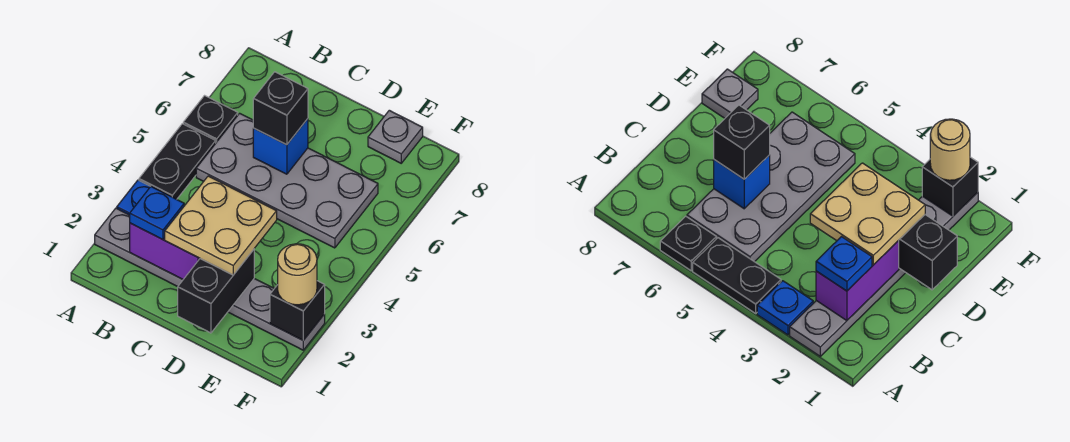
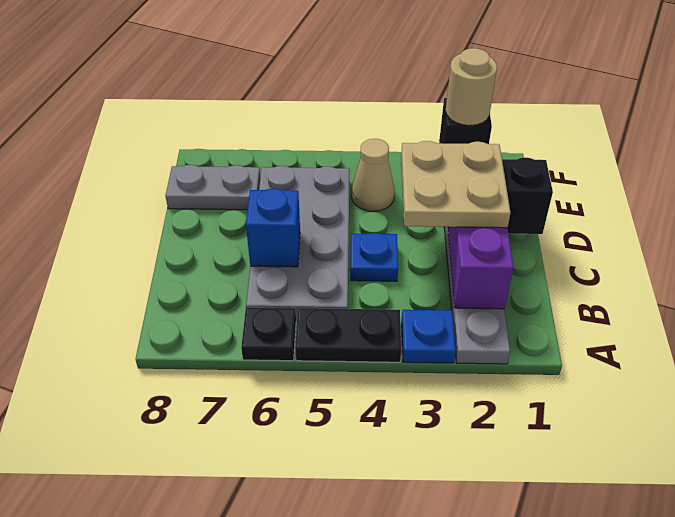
blue 1x1 plate [130,187,184,240] -> blue 1x1 plate moved to [350,233,398,281]
black 1x1 brick [253,72,308,145] -> none
none -> tan 1x1 cone [351,139,395,211]
grey 1x1 plate [368,110,423,163] -> grey 1x2 plate [165,165,260,210]

